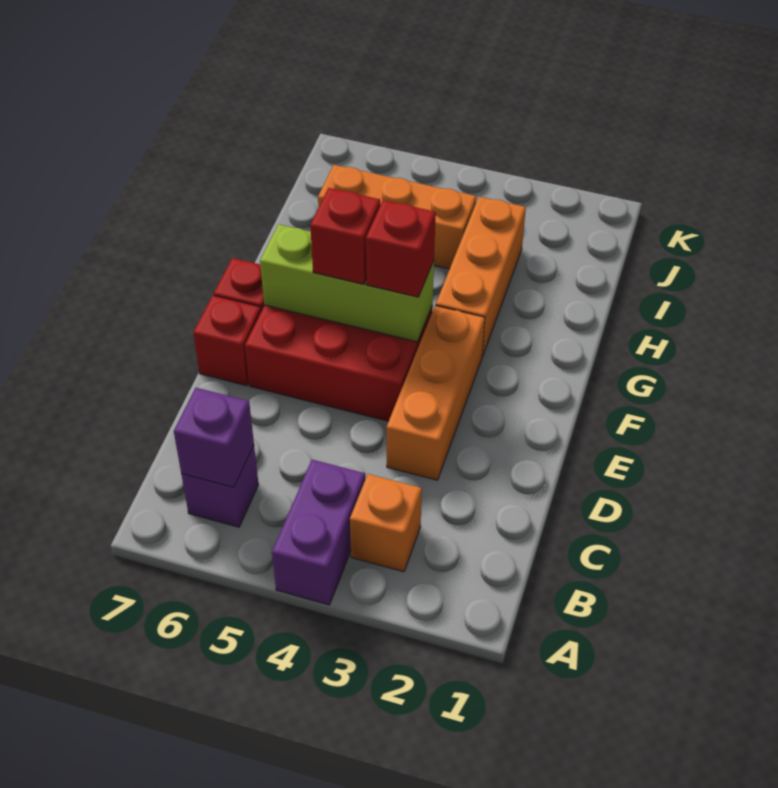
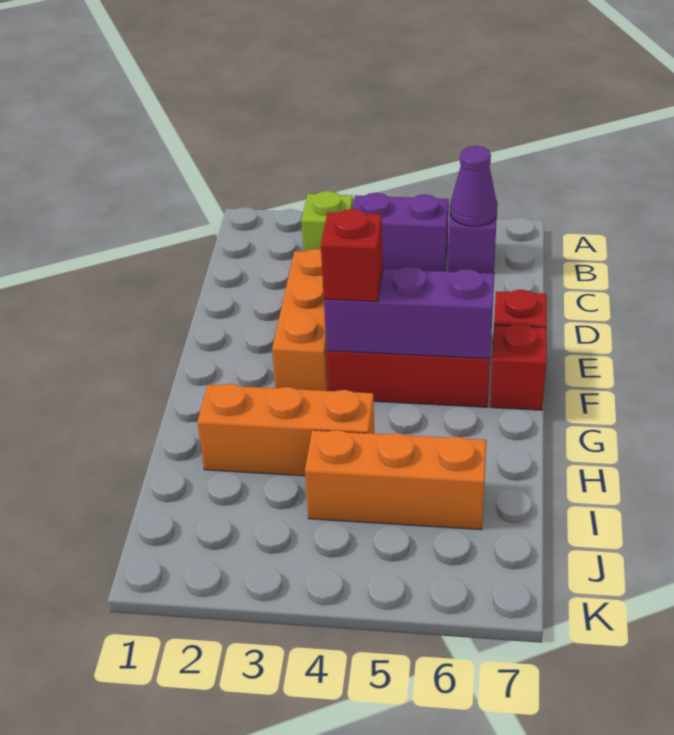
purple 1x2 brick [272,460,365,605] -> purple 1x2 brick turned to [353,193,449,271]
orange 1x1 brick [350,474,422,572] -> lime 1x1 brick [301,191,353,252]
purple 1x1 brick [174,388,254,487] -> purple 1x1 cone [450,146,497,226]
lime 1x3 brick [260,224,434,342] -> purple 1x3 brick [324,267,494,359]
red 1x1 brick [310,188,380,284] -> none
orange 1x3 brick [436,197,526,357] -> orange 1x3 brick turned to [197,384,374,476]

